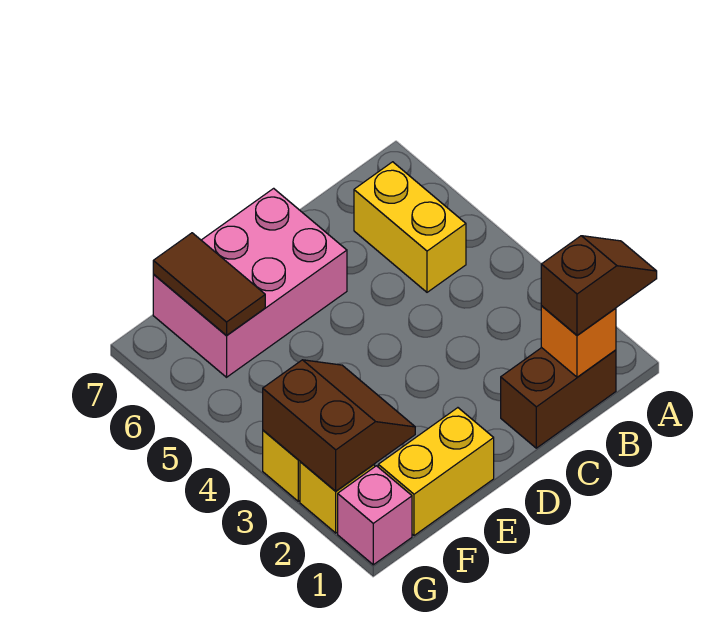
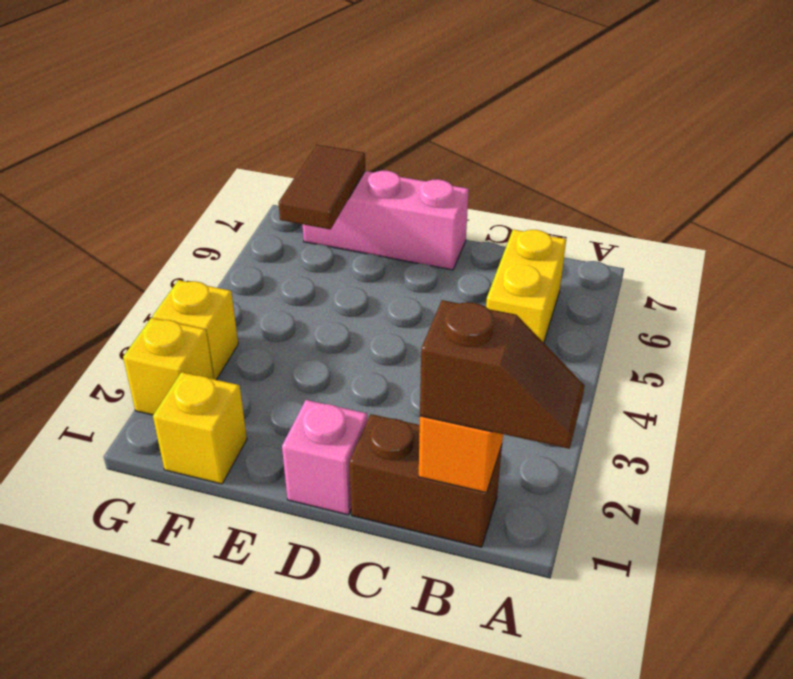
pink 2x3 brick [153,188,347,377] -> pink 1x3 brick [303,171,469,270]
yellow 1x2 brick [378,408,494,536] -> yellow 1x1 brick [153,372,247,484]
brown 2x2 slope [263,360,415,491] -> none
pink 1x1 brick [338,466,412,565] -> pink 1x1 brick moved to [282,400,368,515]

